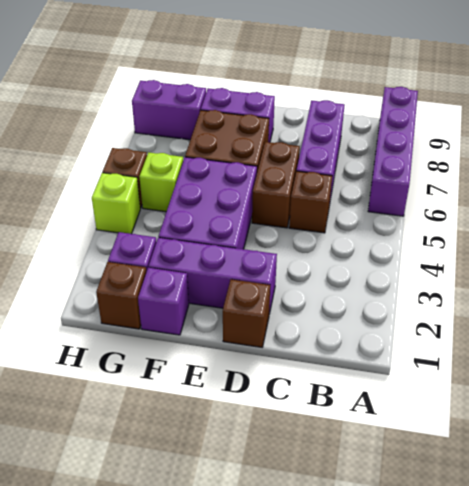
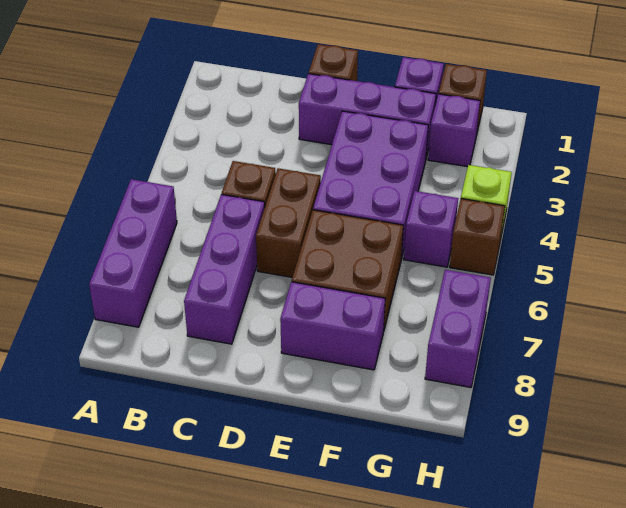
purple 1x4 brick [368,87,418,216] -> purple 1x3 brick [89,179,177,327]
lime 1x1 brick [139,152,183,212] -> purple 1x1 brick [404,191,458,267]
purple 1x2 brick [132,80,206,140] -> purple 1x2 brick turned to [425,270,491,387]

